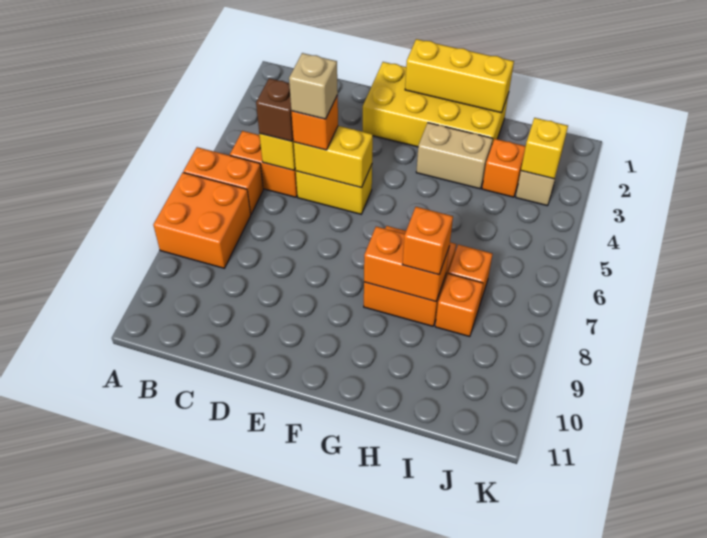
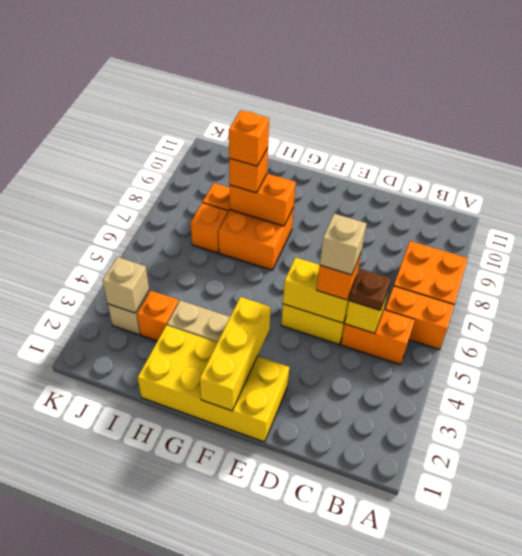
brown 1x1 brick [256,78,293,141] -> brown 1x1 plate [349,269,391,310]
yellow 1x3 brick [405,39,514,113] -> yellow 1x3 brick turned to [200,297,271,411]
none -> orange 1x1 brick [229,110,269,166]
yellow 1x1 brick [521,118,568,179] -> tan 1x1 brick [103,257,149,313]

